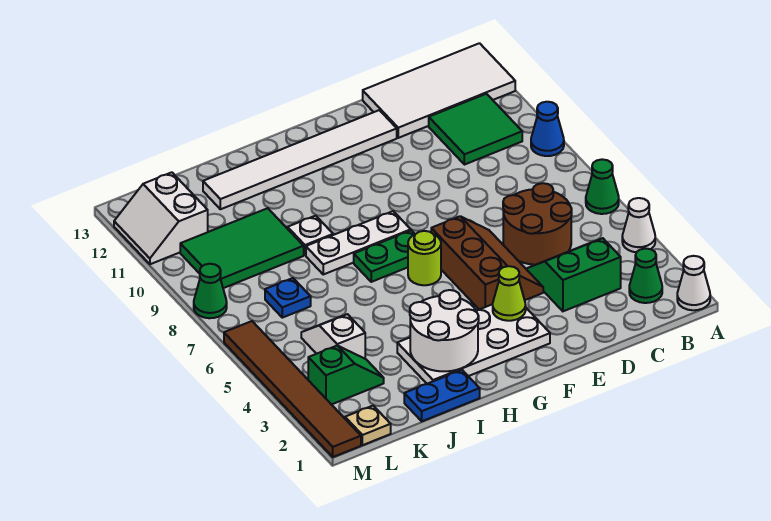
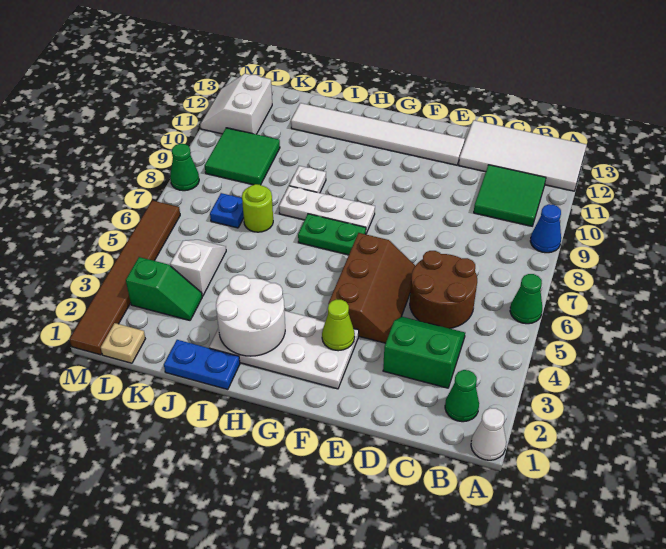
white 1x1 cone [622,198,655,252] -> none
lime 1x1 round brick [408,231,441,285] -> lime 1x1 round brick moved to [242,184,273,232]
green 2x3 tile [180,208,304,288] -> green 2x2 tile [205,128,280,185]

